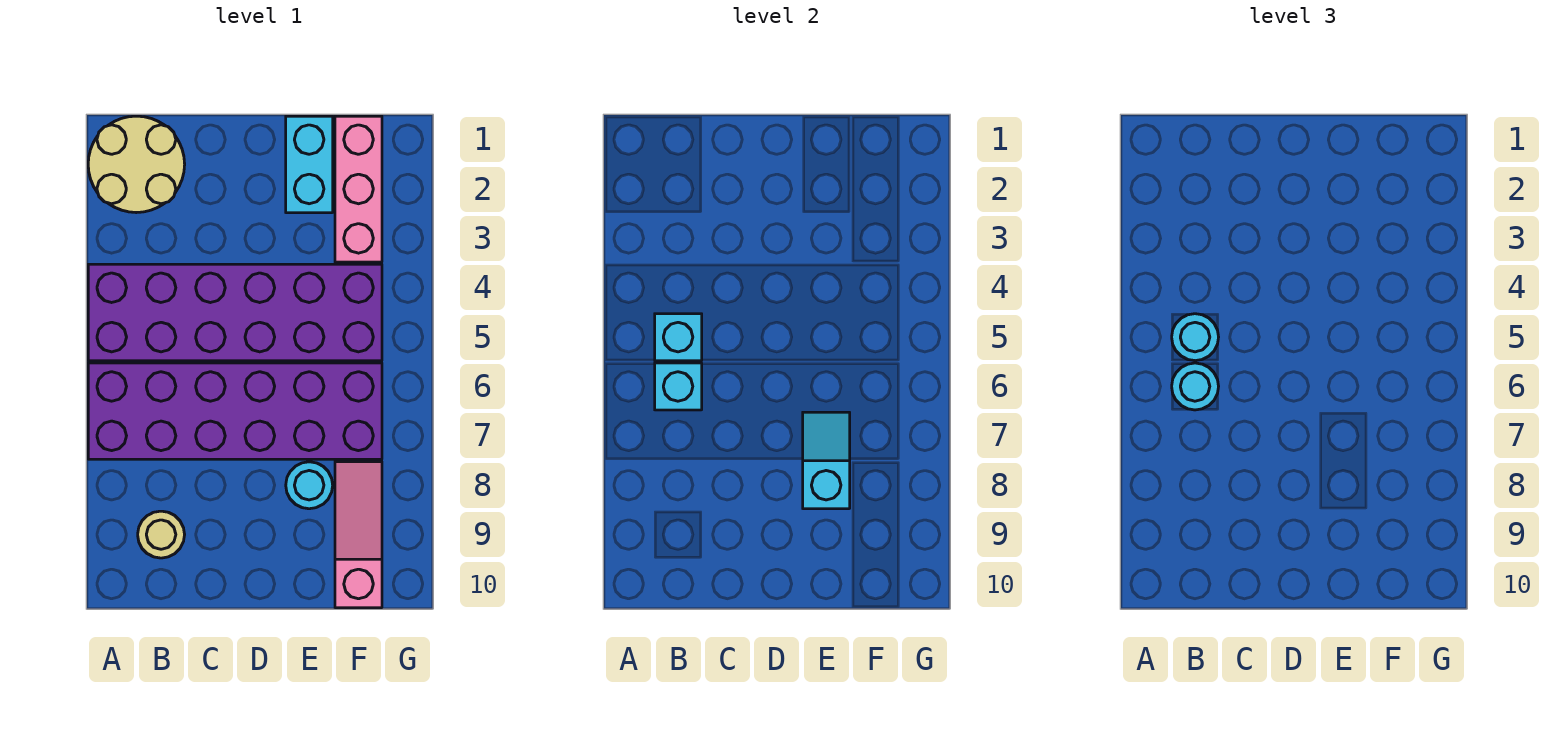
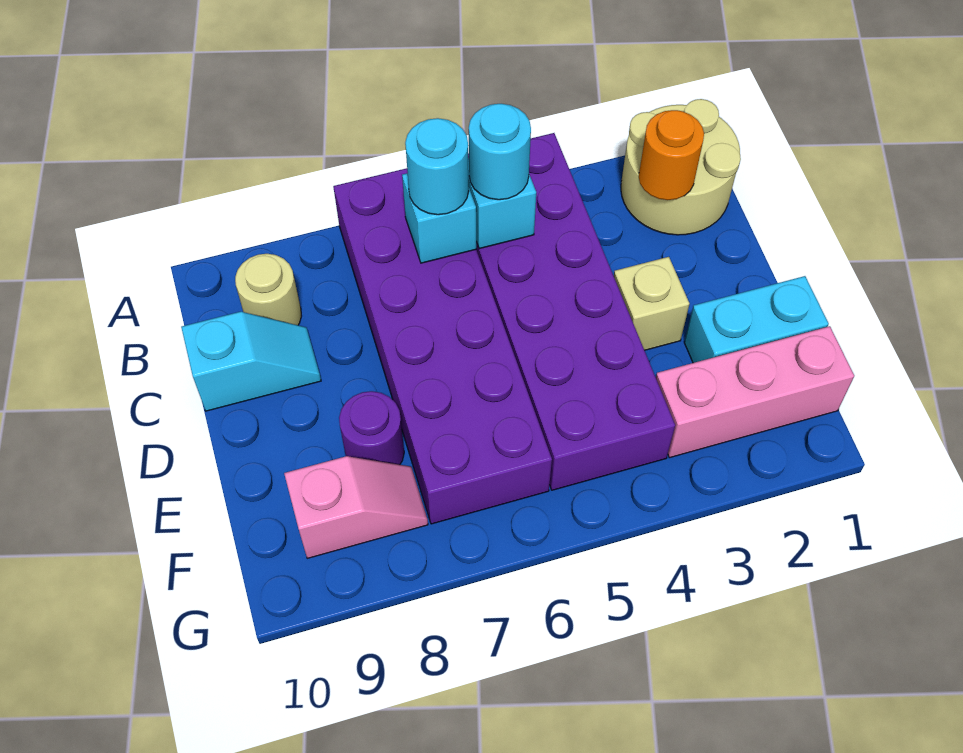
none -> orange 1x1 round brick [639,110,704,200]
none -> tan 1x1 brick [614,257,689,350]
cyan 1x2 slope [803,412,850,509] -> cyan 1x2 slope moved to [181,312,321,411]
cyan 1x1 round brick [286,462,333,509] -> purple 1x1 round brick [339,391,404,465]
pink 1x3 slope [335,462,382,608] -> pink 1x2 slope [284,456,428,558]

